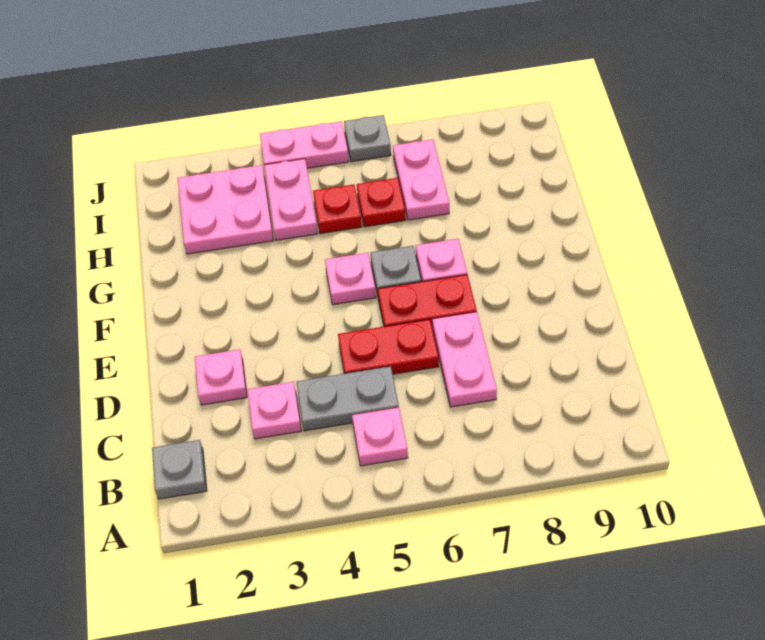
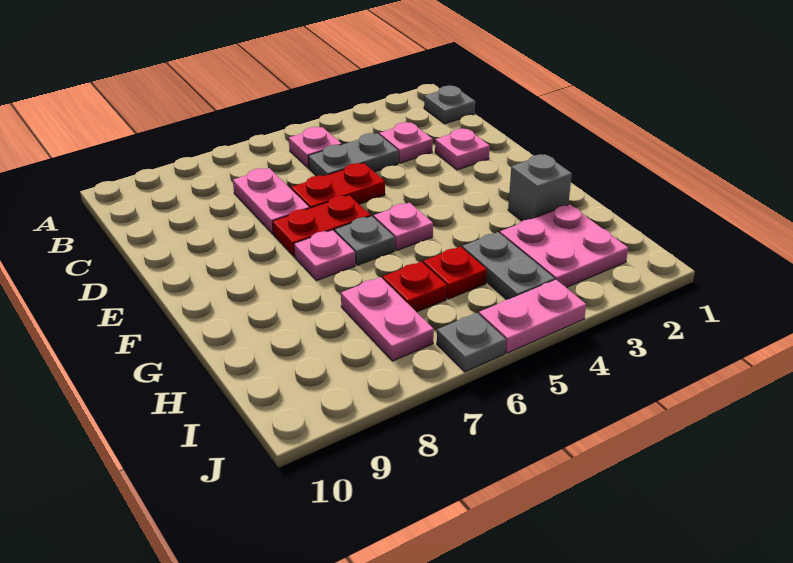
none -> grey 1x1 brick [508,154,572,221]
pink 1x2 plate [264,159,318,240] -> grey 1x2 plate [462,232,555,300]

